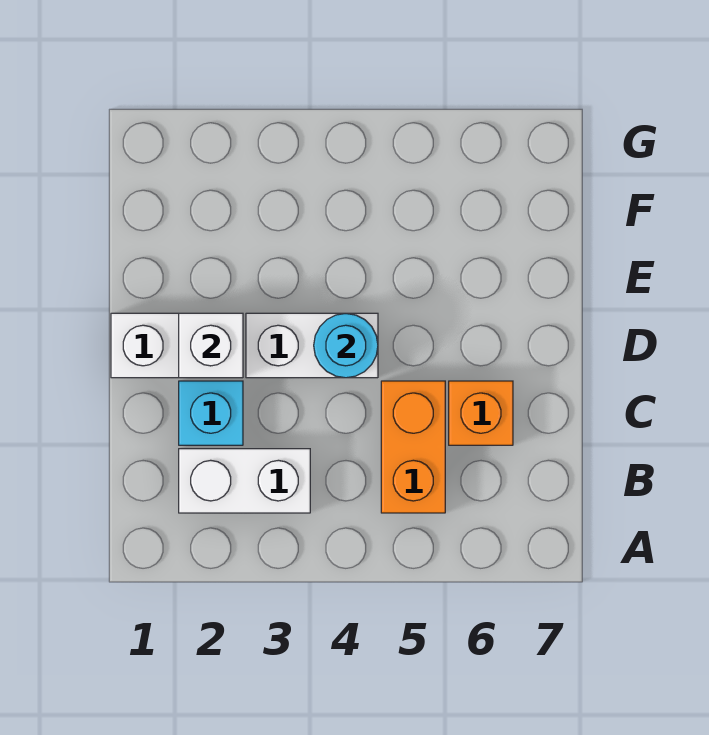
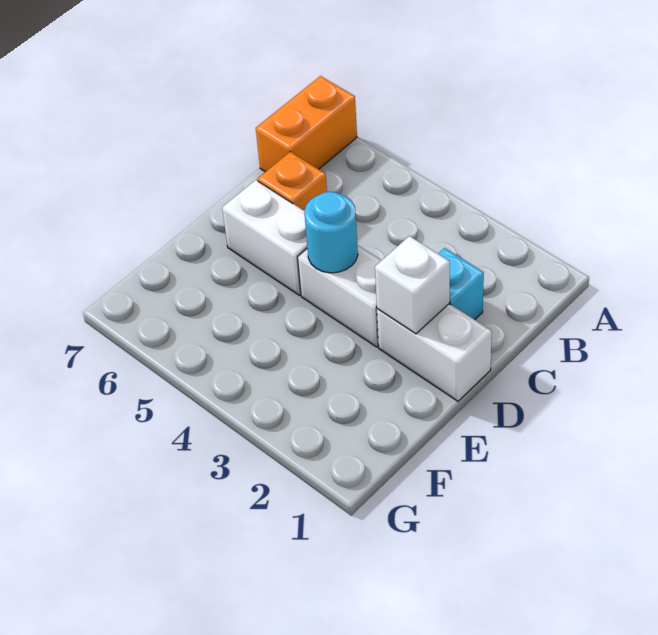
white 1x2 brick [179,449,310,513] -> white 1x2 brick moved to [222,180,307,295]
orange 1x2 brick [381,381,445,513] -> orange 1x2 brick moved to [256,76,357,172]

